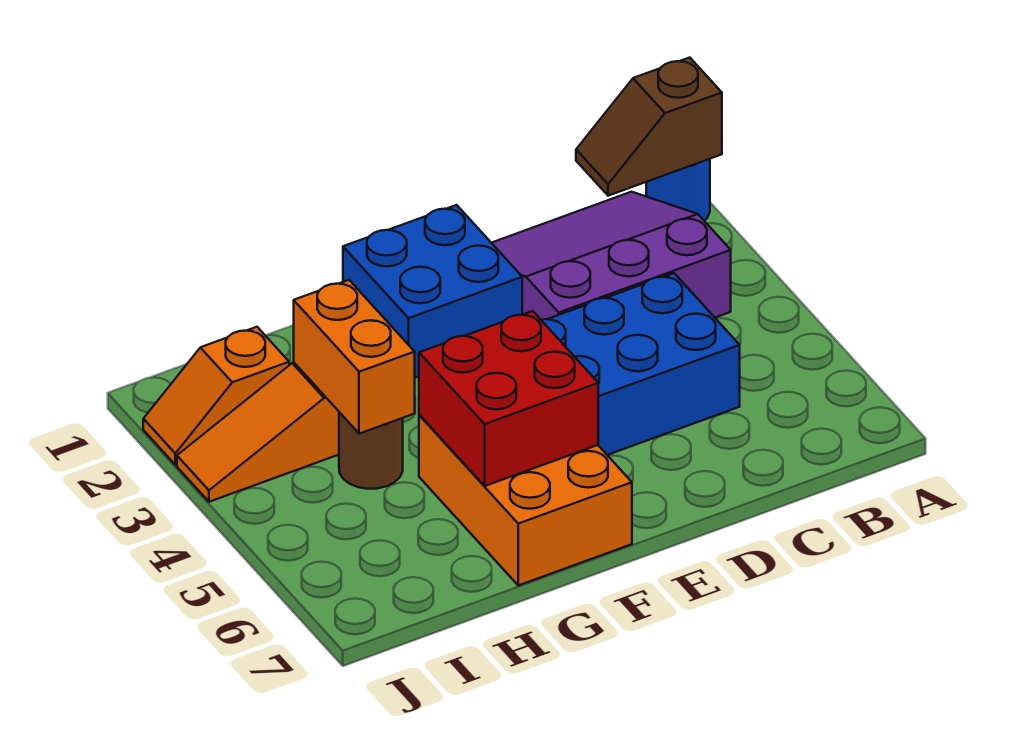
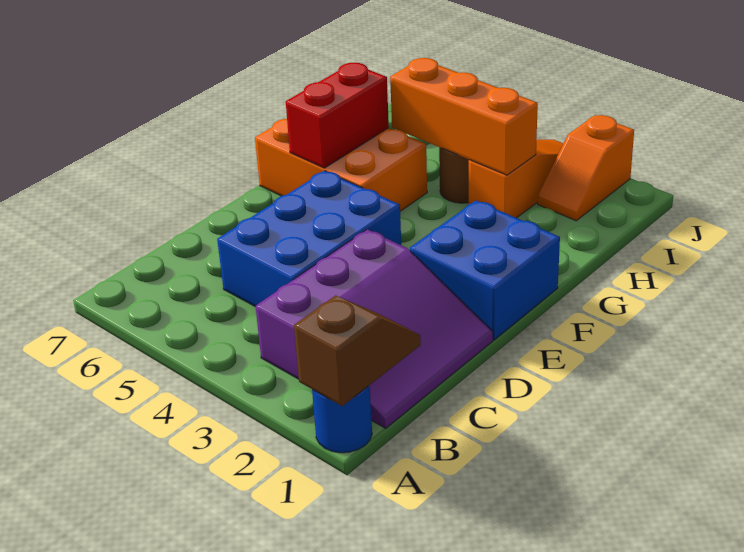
red 2x2 brick [419,311,598,486] -> red 1x2 brick [286,63,389,168]
orange 1x2 brick [294,280,415,434] -> orange 1x3 brick [390,58,538,175]
orange 1x2 slope [143,327,289,465] -> orange 1x2 slope turned to [538,115,634,221]

